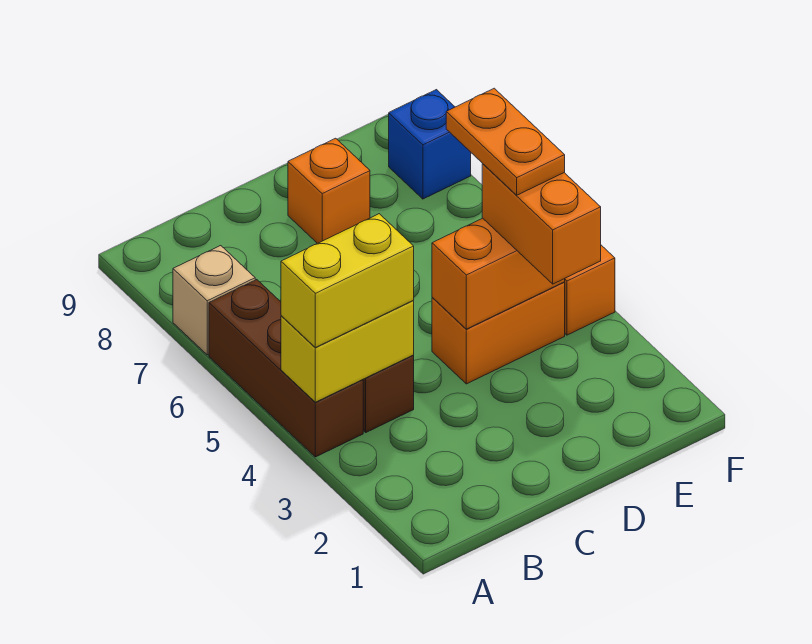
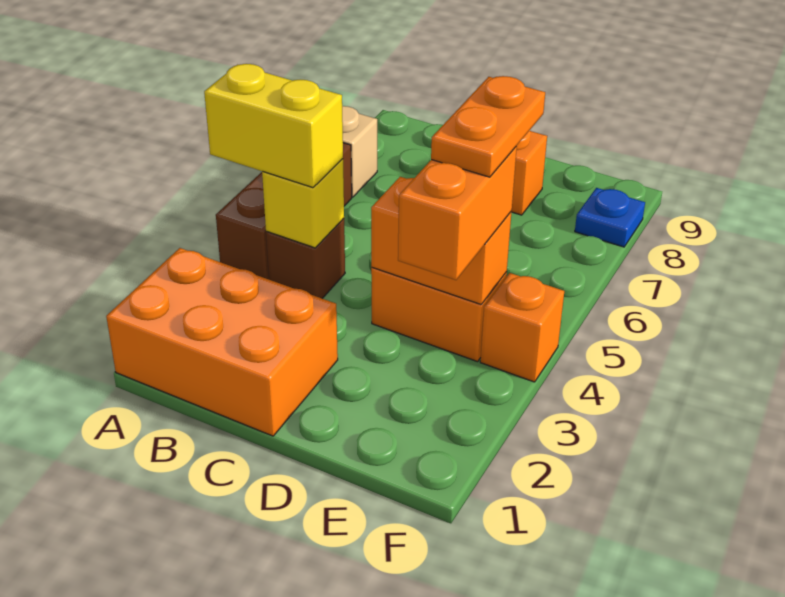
none -> orange 2x3 brick [106,248,338,436]
yellow 1x2 brick [281,301,414,402] -> yellow 1x1 brick [262,159,344,248]
blue 1x1 brick [389,90,471,199] -> blue 1x1 plate [575,188,645,247]

